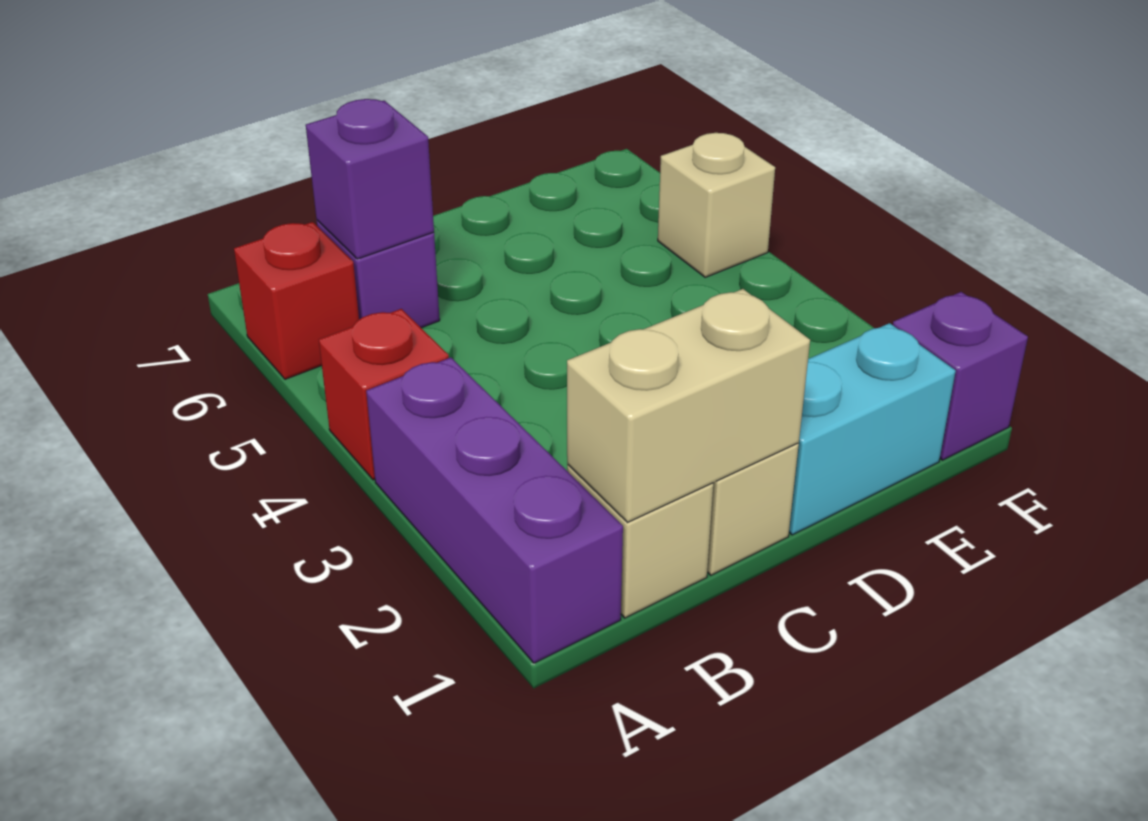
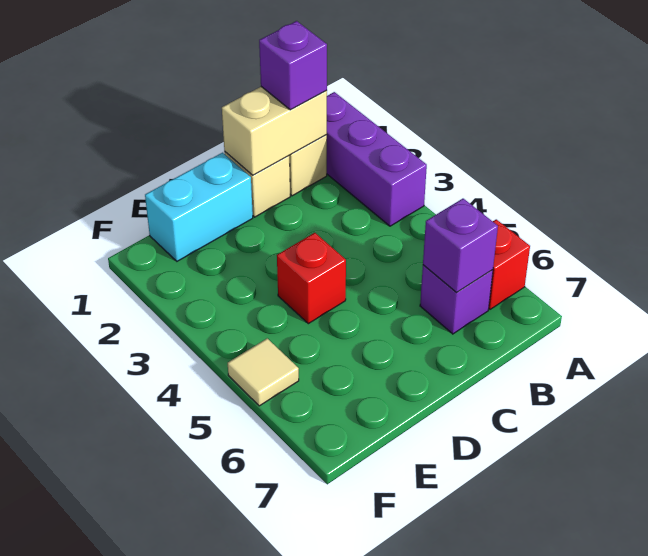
red 1x1 brick [319,309,449,480] -> red 1x1 brick moved to [277,233,346,324]
purple 1x1 brick [893,292,1028,460] -> purple 1x1 brick moved to [259,21,327,110]
tan 1x1 brick [658,133,775,277] -> tan 1x1 tile [228,338,299,406]

